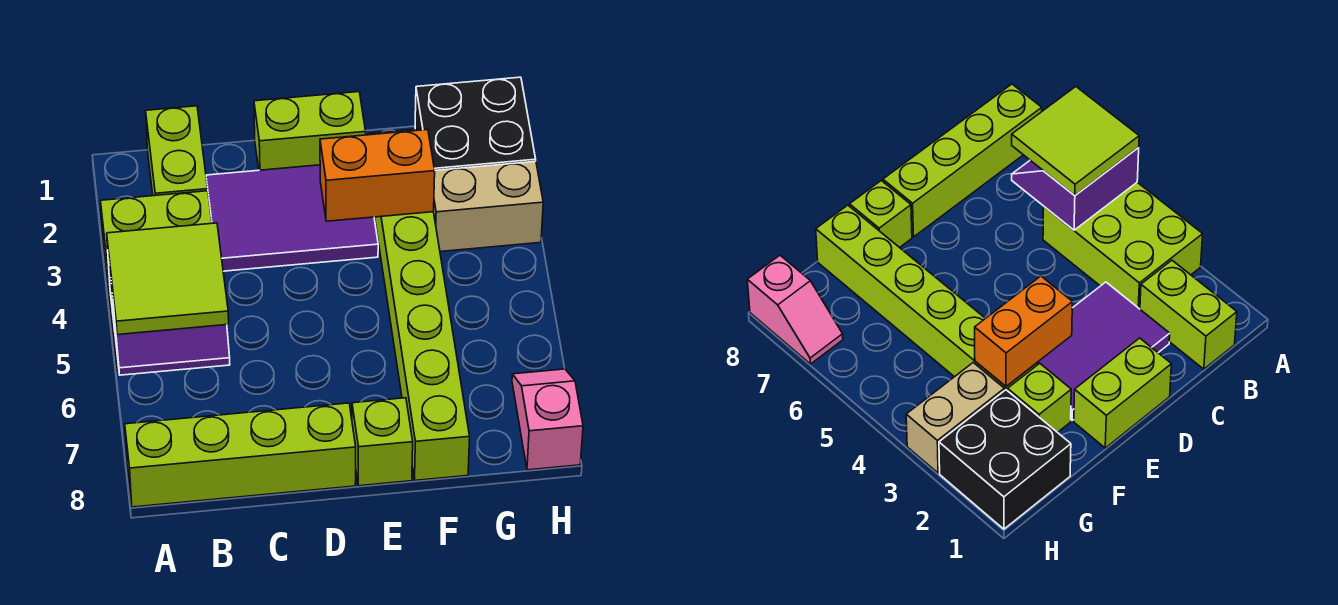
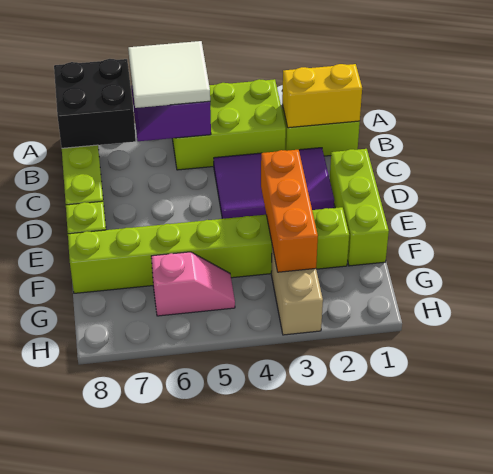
lime 2x2 tile [107,223,229,335] -> white 2x2 tile [128,41,210,108]
none -> yellow 1x2 brick [282,64,362,128]
purple 2x3 tile [206,165,378,271] -> purple 2x3 tile turned to [214,148,334,219]
lime 1x2 brick [254,92,366,170] -> lime 1x3 brick [330,149,389,266]
orange 1x2 brick [320,130,435,221] -> orange 1x3 brick [261,150,318,272]
black 2x2 brick [415,77,536,170] -> black 2x2 brick moved to [54,59,136,148]
pink 1x2 slope [512,369,583,470] -> pink 1x2 slope moved to [151,252,235,316]

